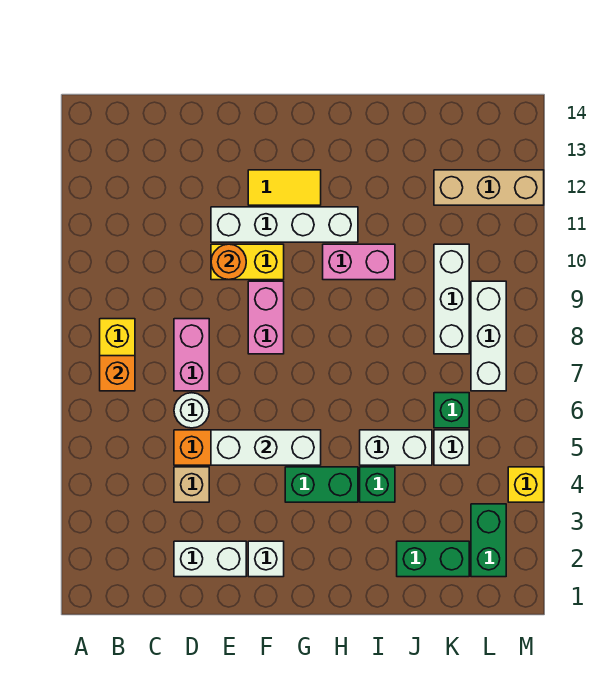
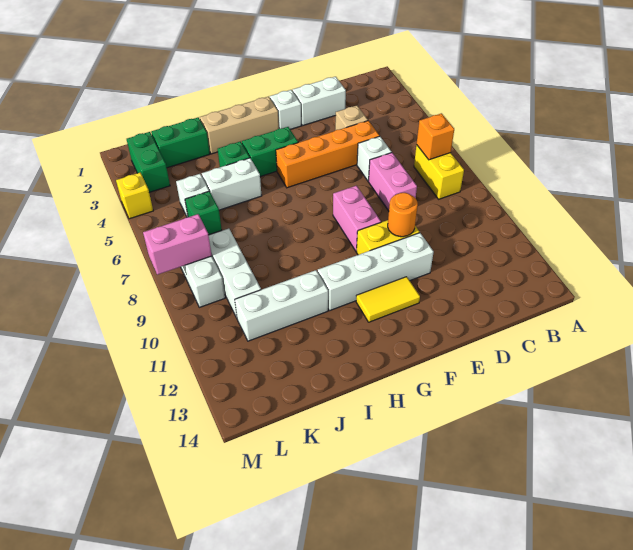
white 1x1 round brick [174,393,209,428] -> white 1x1 brick [357,136,392,181]
white 1x3 brick [211,430,321,465] -> white 1x3 brick moved to [235,270,328,341]
pink 1x2 brick [323,244,395,280] -> pink 1x2 brick moved to [143,214,212,275]
tan 1x3 brick [434,170,544,205] -> tan 1x3 brick moved to [200,97,279,154]

